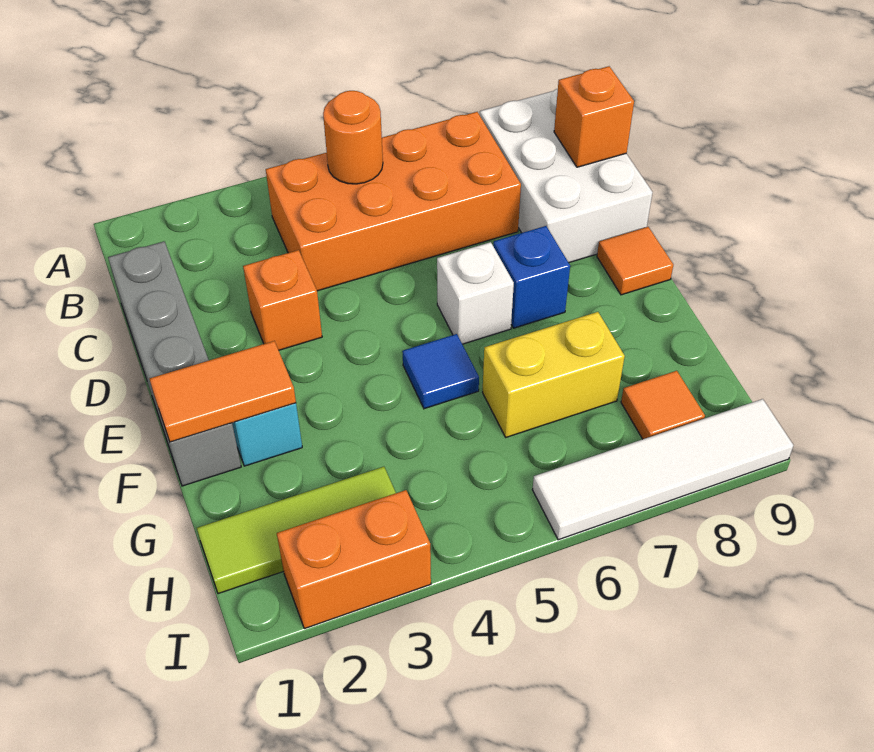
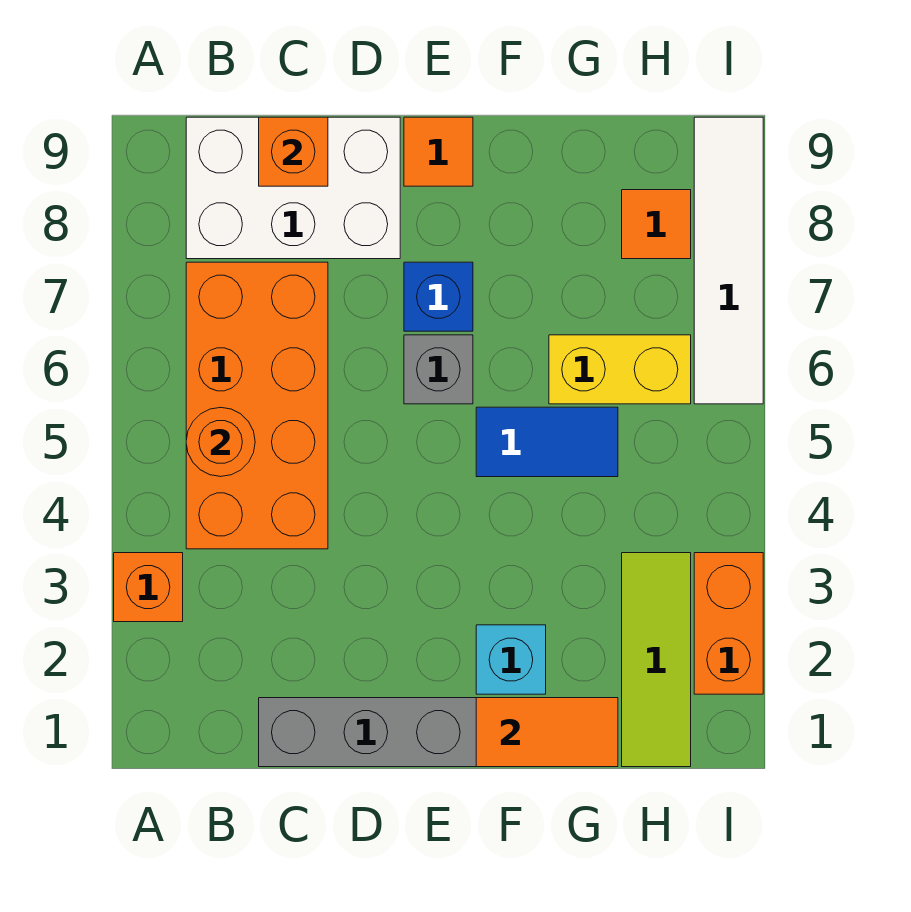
orange 1x1 brick [243,250,322,350] -> orange 1x1 brick moved to [114,553,183,622]
white 1x1 brick [437,242,514,344] -> grey 1x1 brick [404,335,473,404]
orange 1x2 tile [150,341,296,442] -> orange 1x2 tile turned to [476,698,618,767]
blue 1x1 tile [402,334,479,409] -> blue 1x2 tile [476,407,618,477]
yellow 1x2 brick [482,312,625,437] -> yellow 1x2 brick turned to [549,335,691,404]

